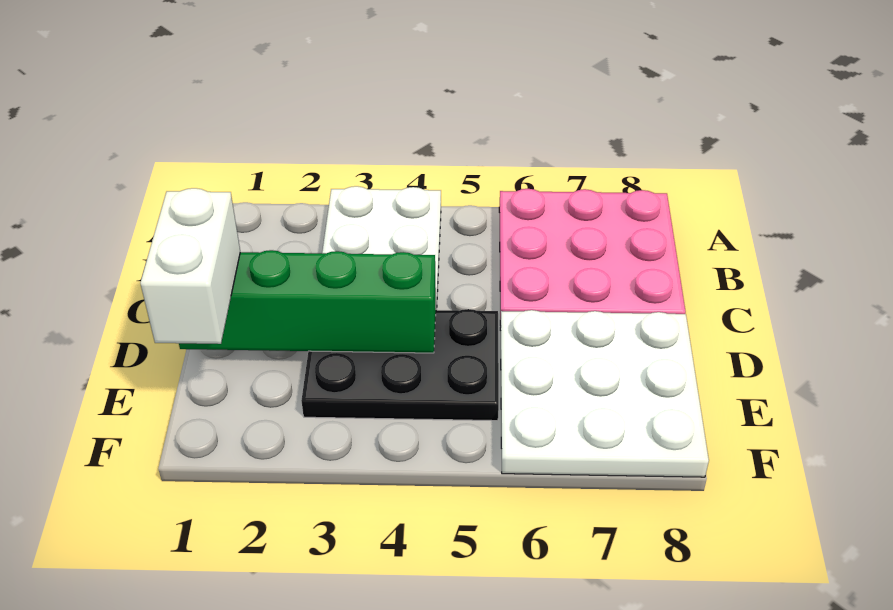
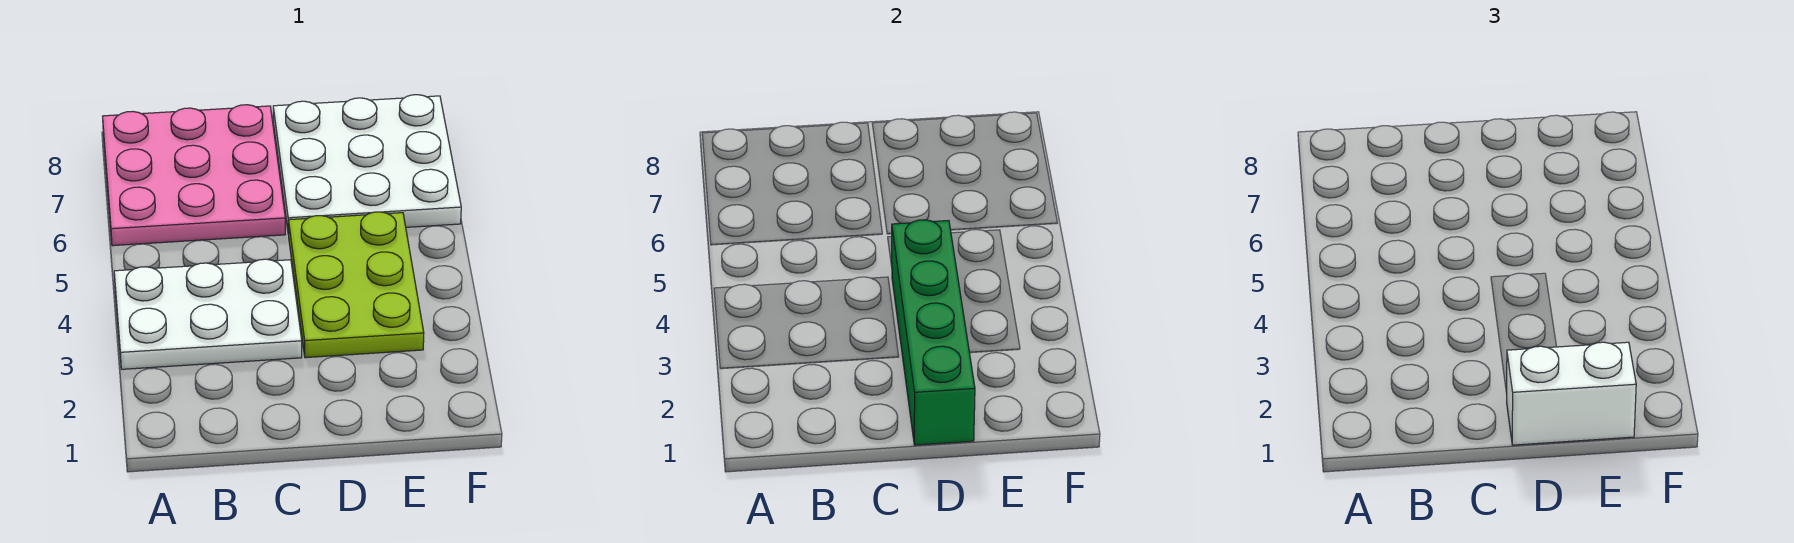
black 2x3 plate [301,309,499,421] -> lime 2x3 plate [288,212,424,358]

